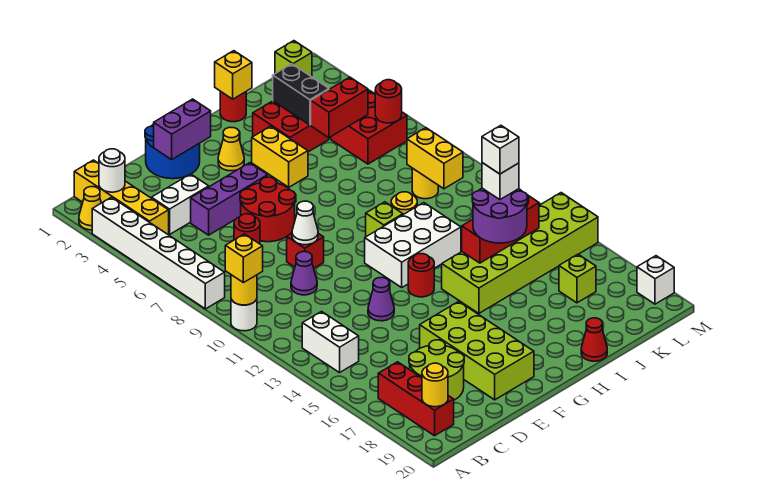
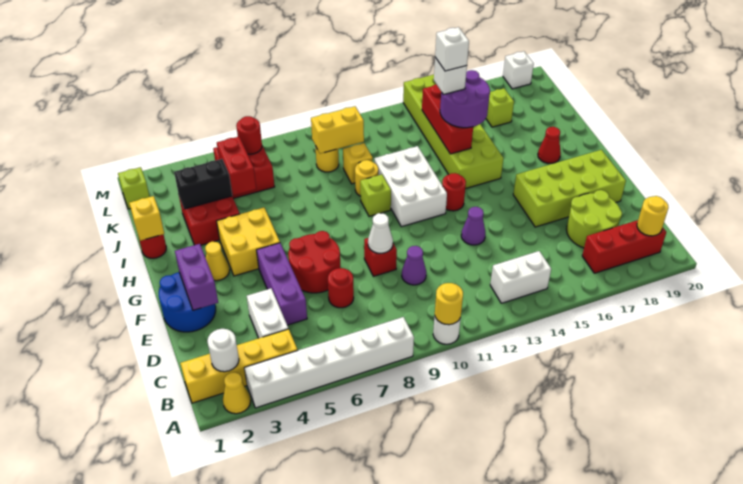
yellow 1x1 brick [225,234,263,283] -> yellow 1x1 brick moved to [343,143,373,184]
yellow 1x2 brick [252,126,308,187] -> yellow 2x2 brick [217,208,280,276]
red 1x1 cone [581,318,607,361] -> red 1x1 cone moved to [538,127,561,163]

